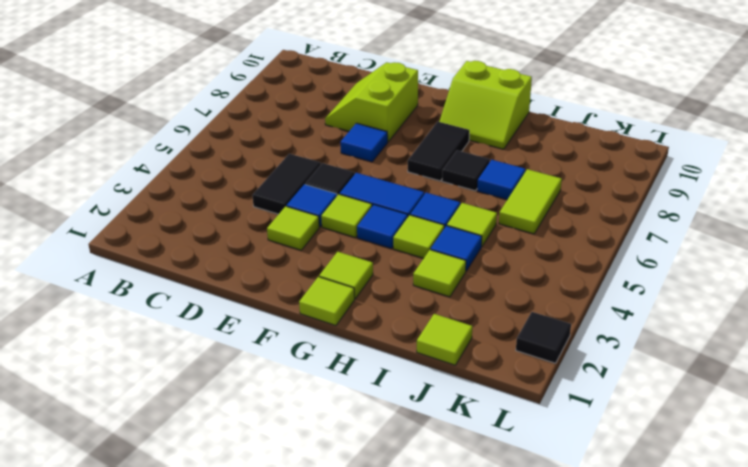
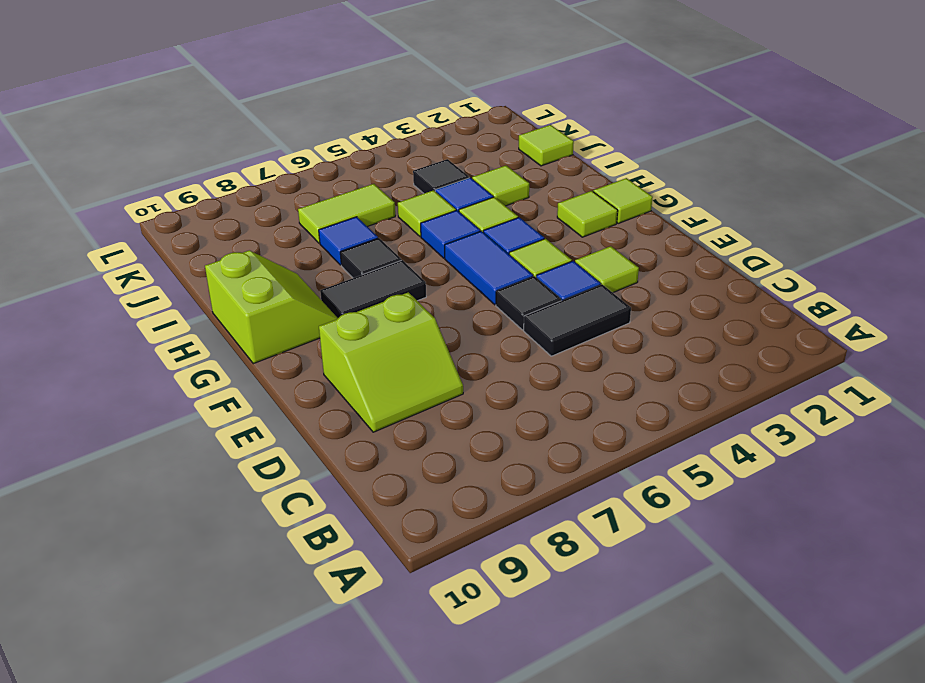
blue 1x1 tile [340,123,388,162] -> none
black 1x1 tile [516,312,571,363] -> black 1x1 tile moved to [413,159,469,193]

